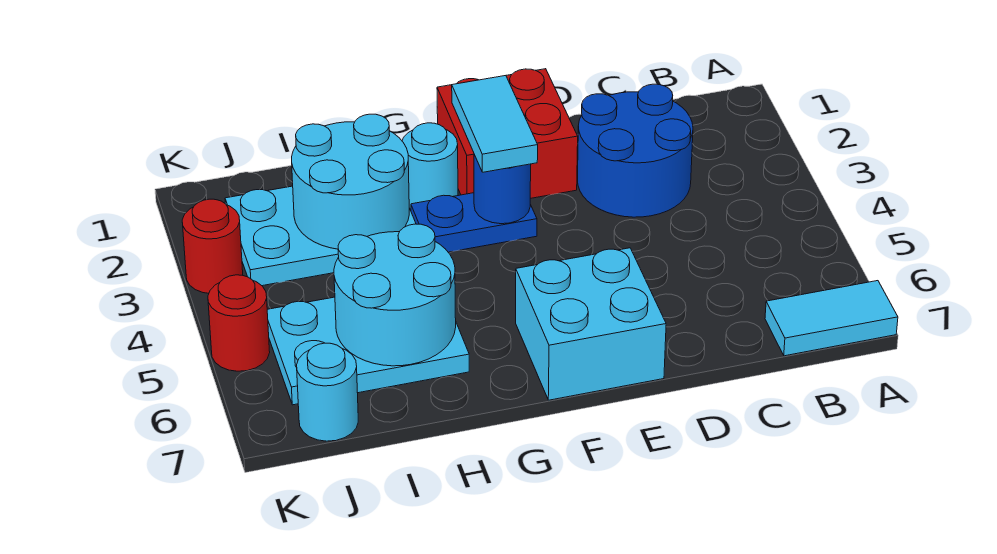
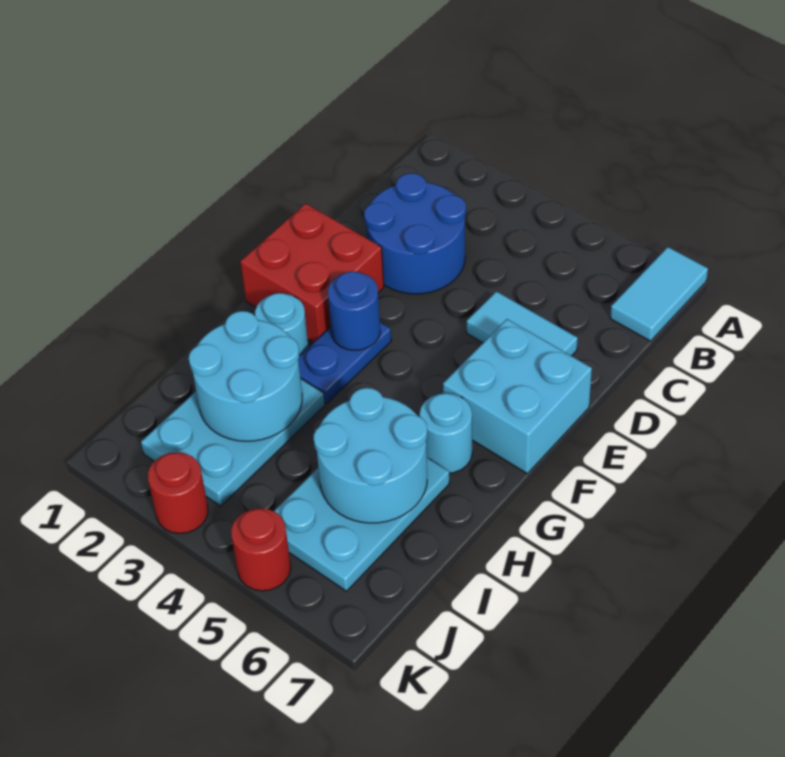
cyan 1x2 tile [452,76,538,172] -> cyan 1x2 tile moved to [467,291,578,356]
cyan 1x1 round brick [297,343,358,441] -> cyan 1x1 round brick moved to [420,393,472,473]

